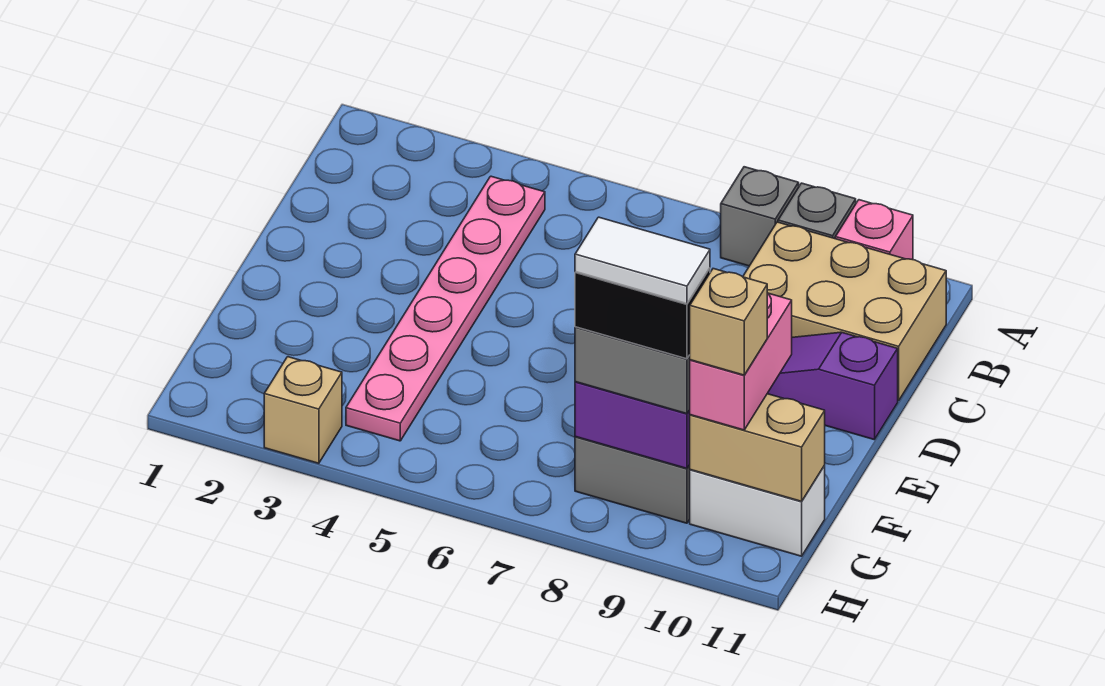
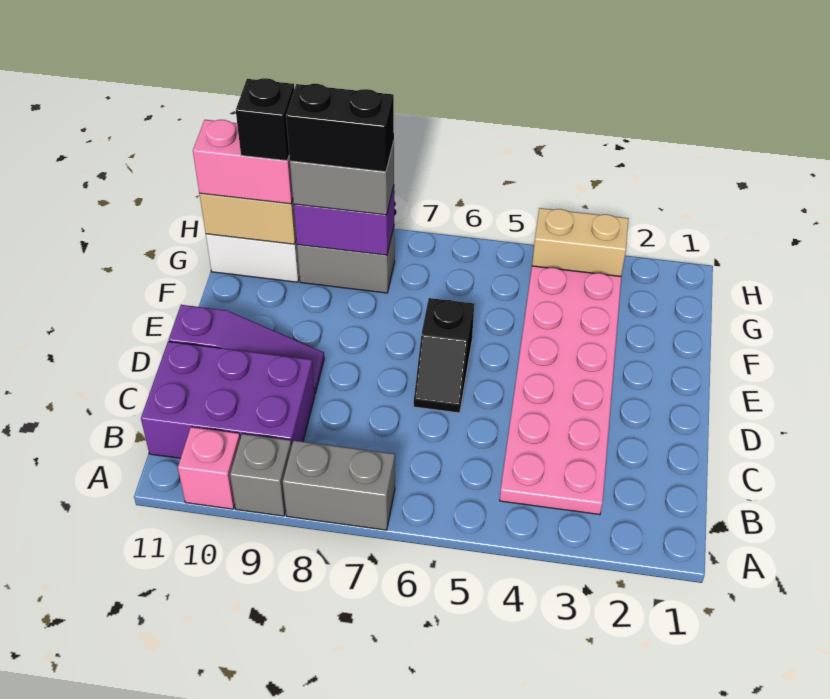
grey 1x1 brick [721,167,799,266] -> grey 1x2 brick [283,441,395,530]
pink 1x6 plate [346,176,545,441] -> pink 2x6 plate [500,266,621,515]
tan 2x3 brick [743,222,946,401] -> purple 2x3 brick [141,342,315,458]
none -> black 1x2 slope [414,298,474,413]
pink 1x2 brick [689,293,792,430] -> pink 1x2 brick turned to [193,120,293,204]
white 1x2 tile [575,217,710,304] -> none
tan 1x1 brick [690,269,767,375] -> black 1x1 brick [236,78,294,161]
tan 1x1 brick [264,357,342,463] -> tan 1x2 brick [532,208,629,276]

